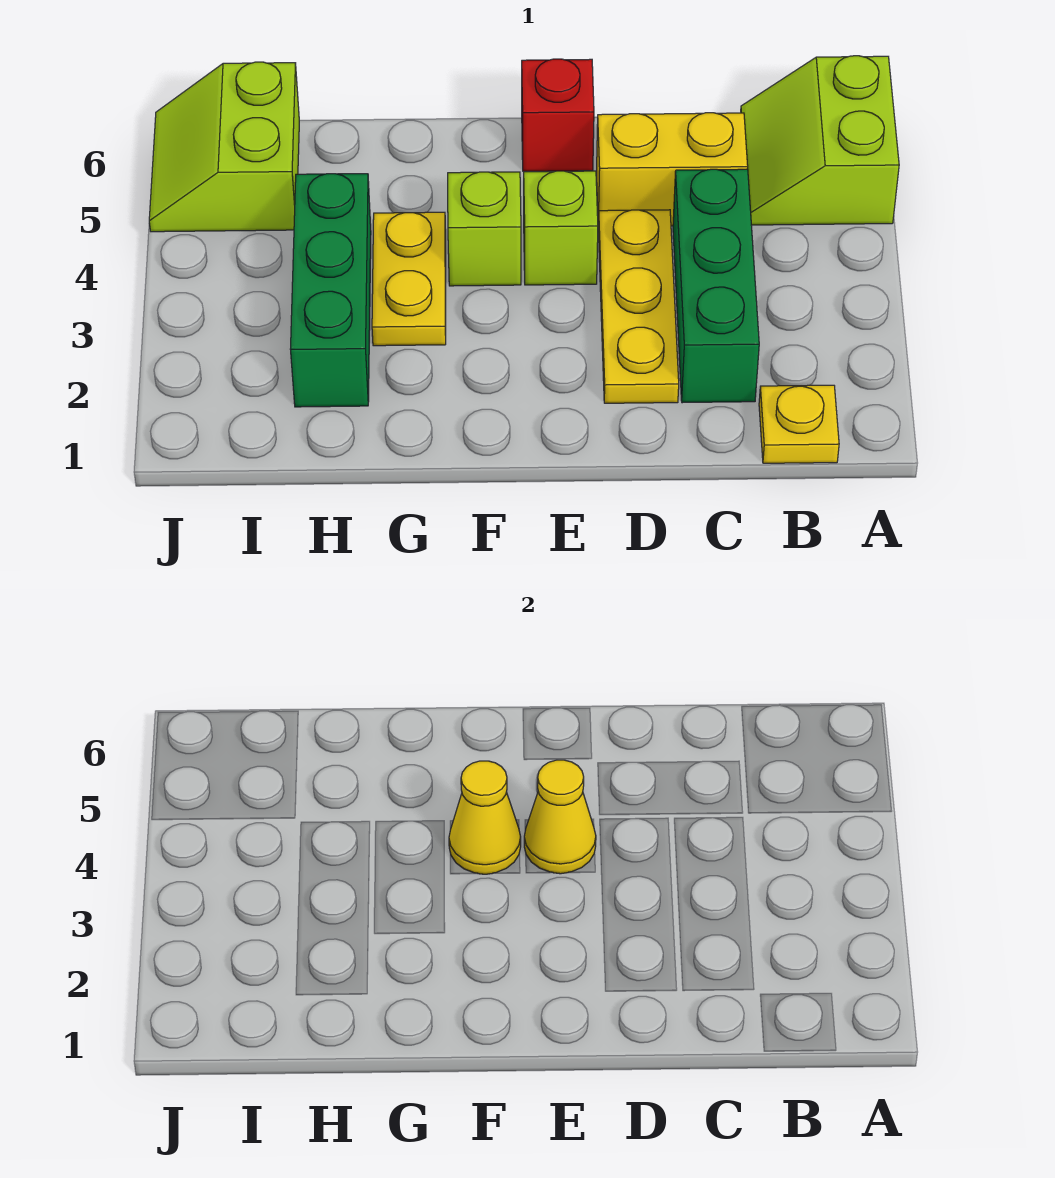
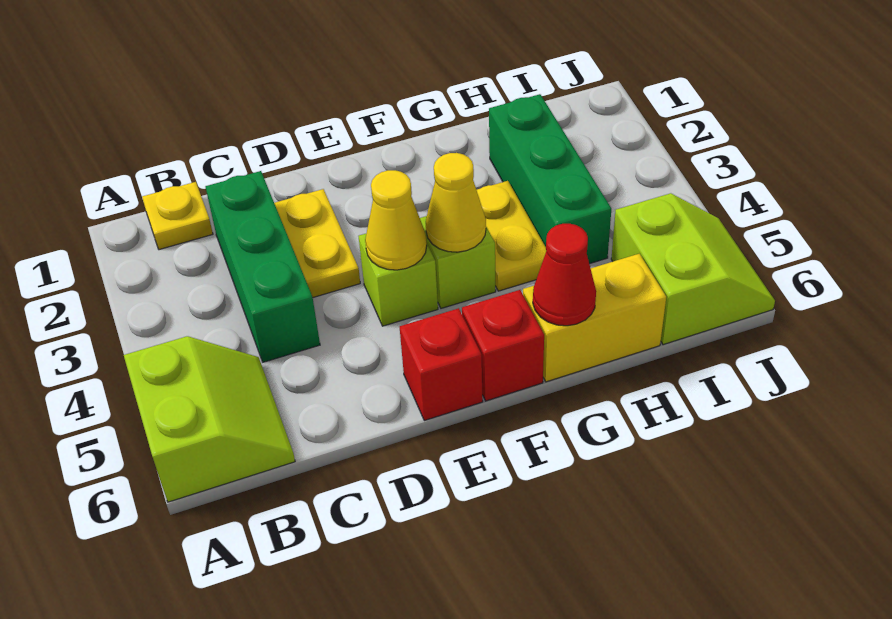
yellow 1x2 brick [597,113,748,226] -> yellow 1x2 brick moved to [523,254,666,382]
yellow 1x3 plate [598,210,679,403] -> yellow 1x2 plate [274,189,360,297]
none -> red 1x1 brick [462,290,544,401]
none -> red 1x1 cone [533,224,596,326]

